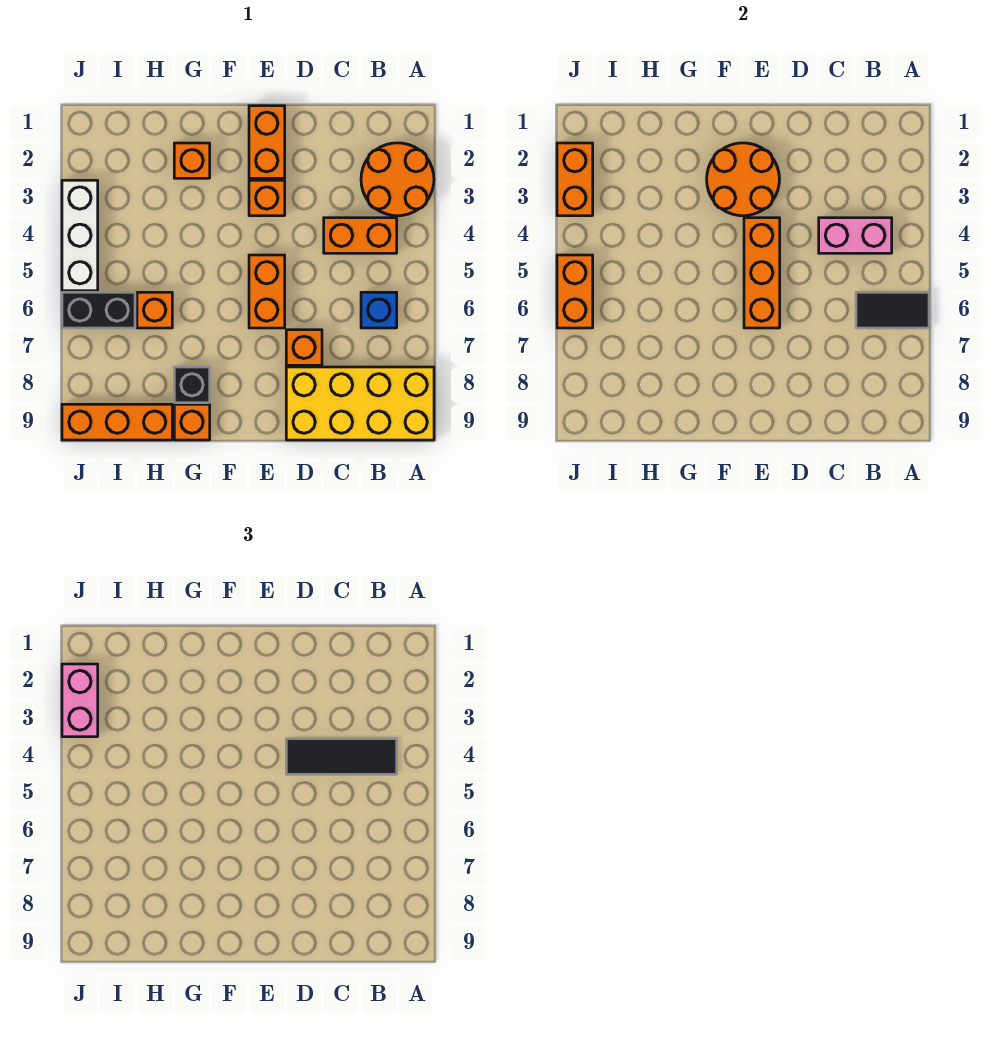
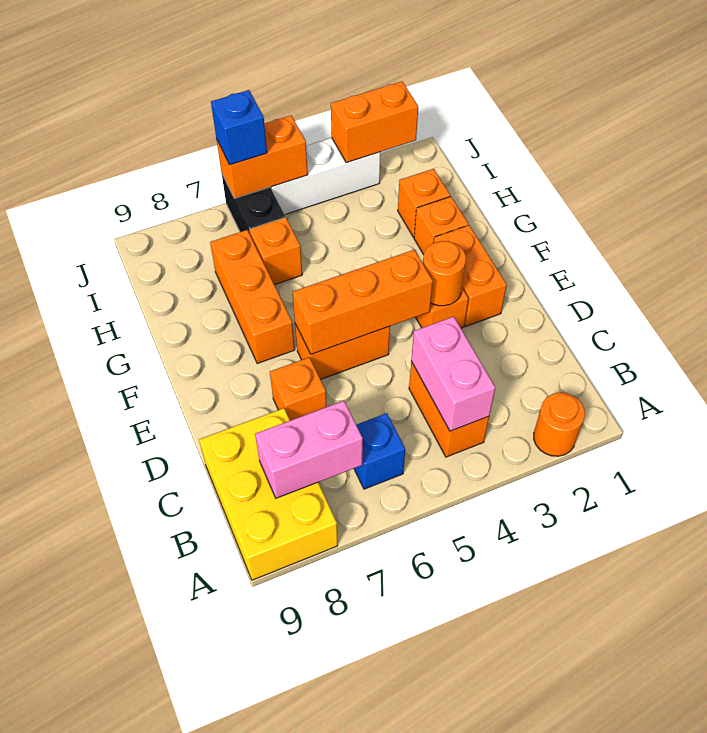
orange 2x2 round brick [361,143,434,216] -> orange 1x1 round brick [534,393,585,456]
black 1x2 tile [856,292,929,328] -> none
yellow 2x4 brick [286,367,434,440] -> yellow 2x3 brick [199,408,338,580]
black 1x3 tile [286,739,397,774] -> none
orange 1x2 brick [249,106,285,178] -> orange 1x2 brick turned to [433,225,507,326]
orange 2x2 round brick [707,143,780,216] -> orange 1x1 round brick [423,241,466,306]
black 1x1 brick [174,367,210,403] -> none
orange 1x1 brick [174,404,210,440] -> orange 1x1 brick moved to [398,169,450,237]
orange 1x3 brick [62,404,172,440] -> orange 1x3 brick moved to [210,230,295,364]
pink 1x2 brick [62,664,98,737] -> pink 1x2 brick moved to [255,401,363,498]
none -> blue 1x1 brick [211,90,267,165]

